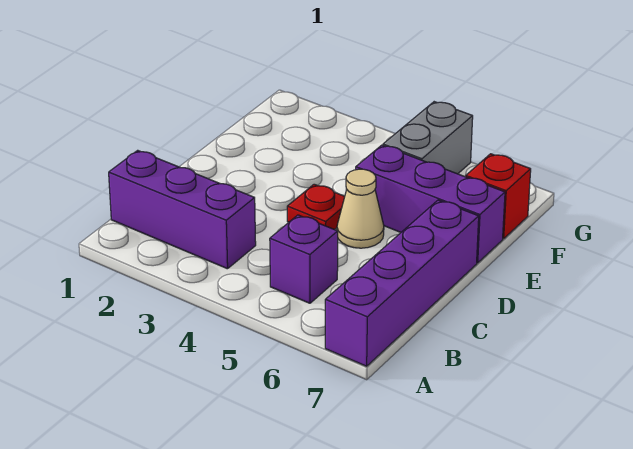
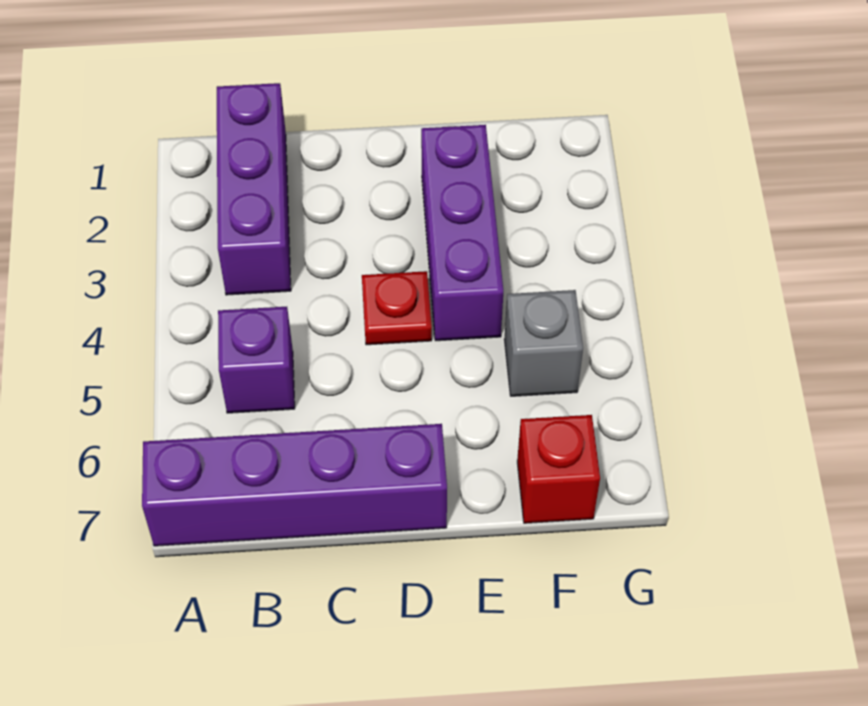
tan 1x1 cone [337,169,384,248] -> none
purple 1x3 brick [356,145,505,263] -> purple 1x3 brick moved to [421,125,503,341]
grey 1x2 brick [383,102,473,174] -> grey 1x1 brick [504,290,583,396]

